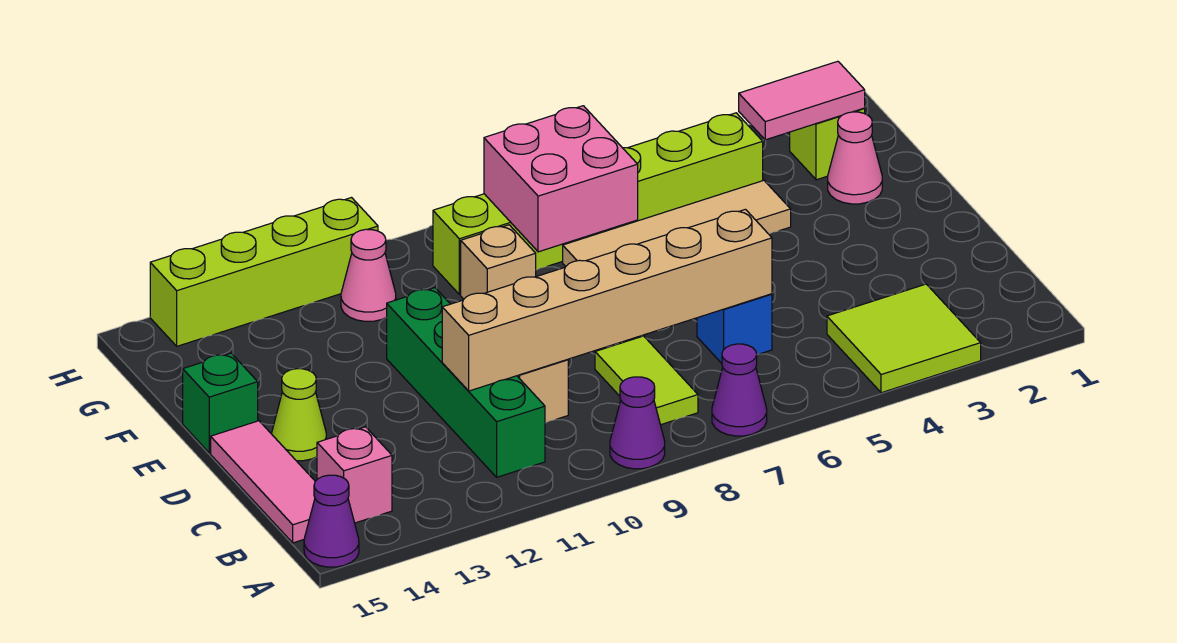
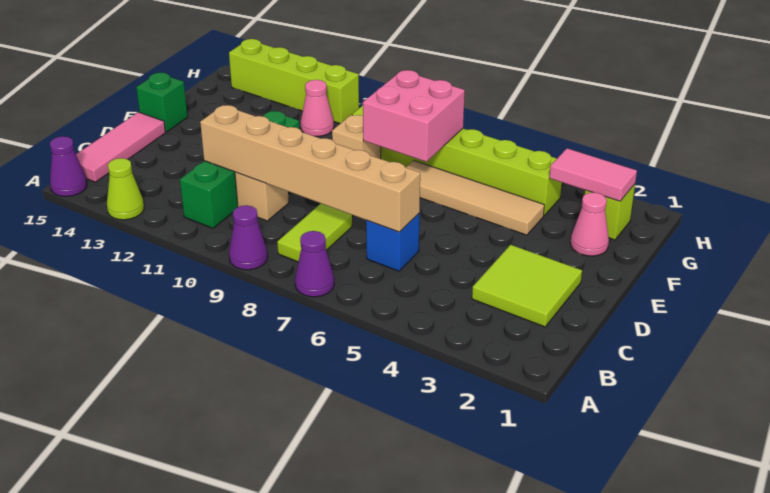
lime 2x2 tile [827,284,981,393] -> lime 2x2 tile moved to [472,245,582,327]
pink 1x1 brick [317,427,392,523] -> none
lime 1x1 cone [272,369,326,461] -> lime 1x1 cone moved to [107,158,144,220]

